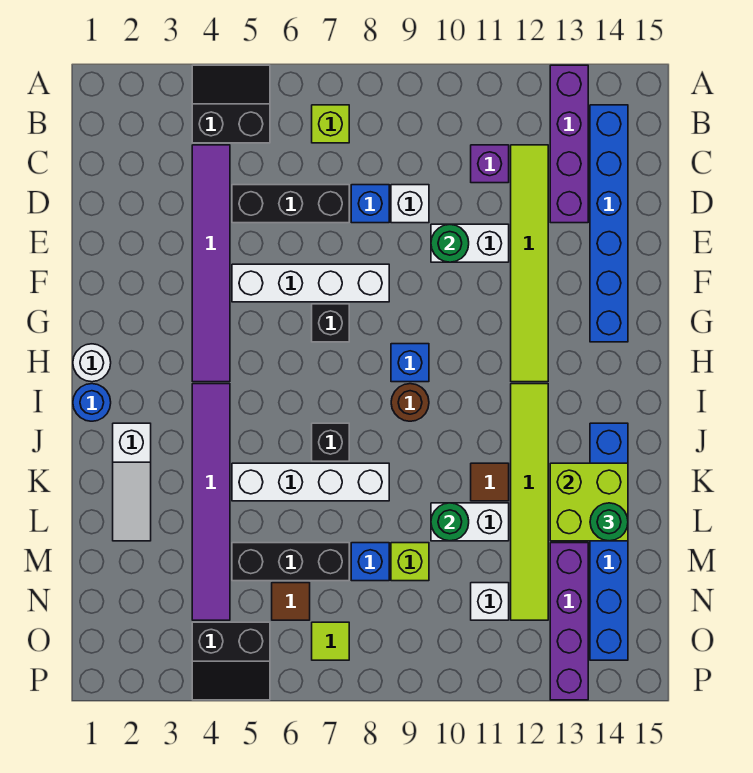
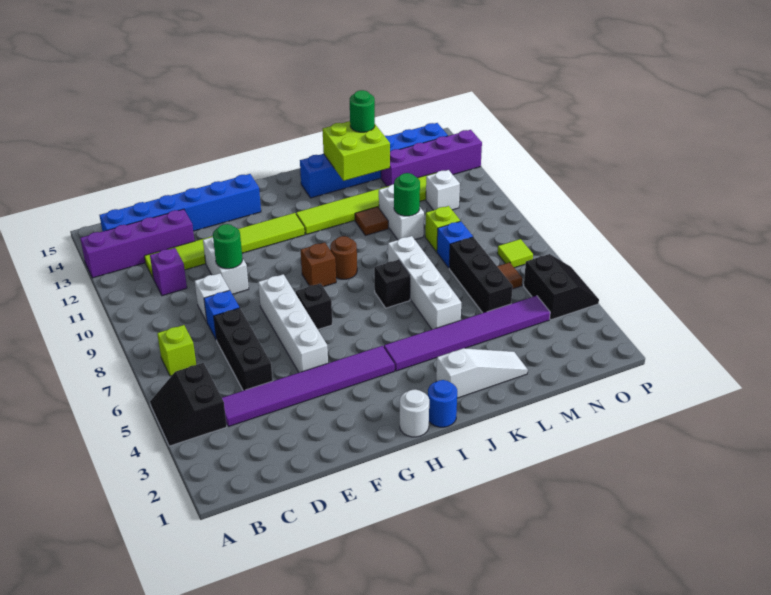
blue 1x1 brick [391,344,429,382] -> brown 1x1 brick [301,242,336,287]

